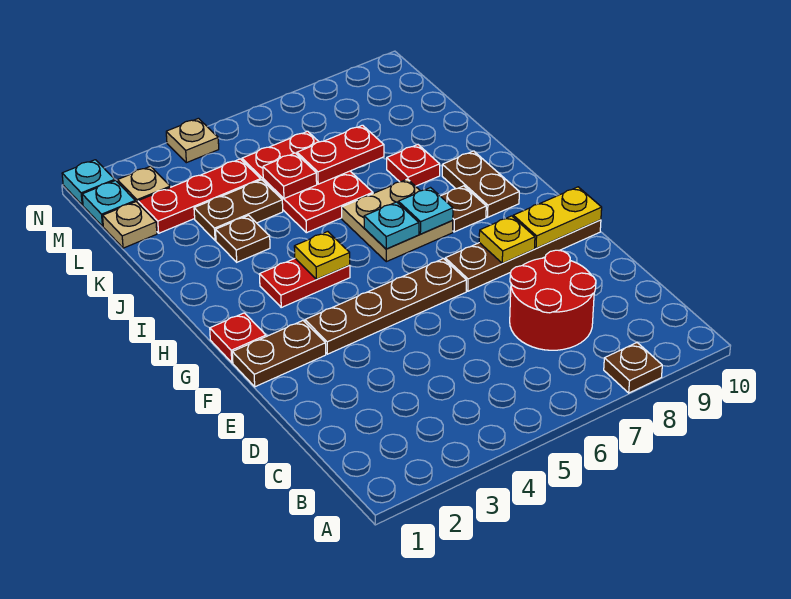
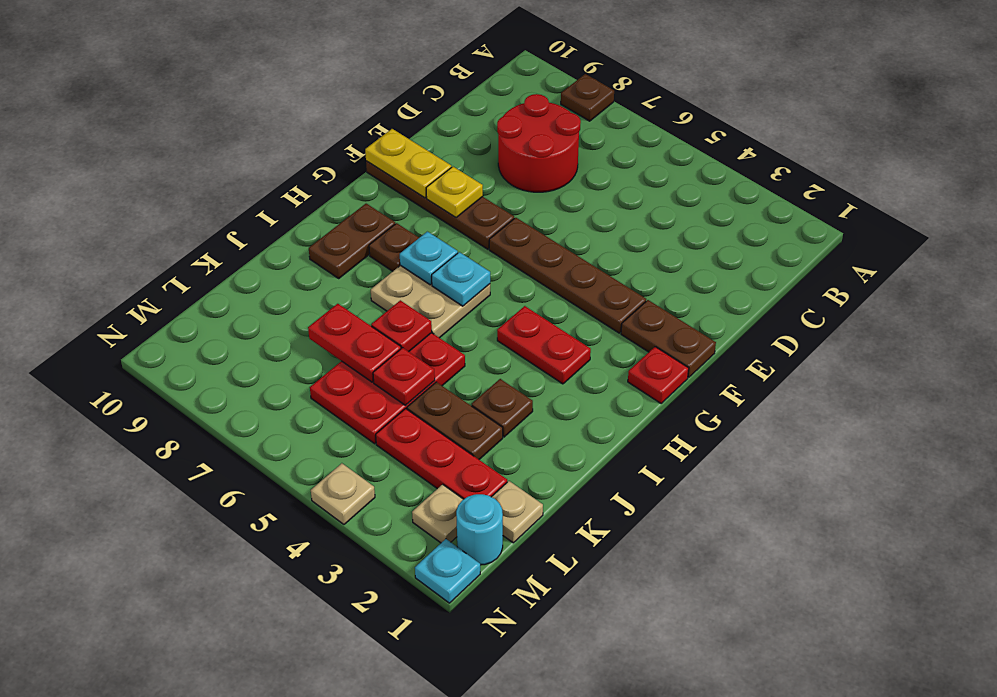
yellow 1x1 plate [294,232,350,279] -> none
red 1x1 plate [387,145,440,186] -> red 1x1 plate moved to [371,300,432,352]
cyan 1x1 plate [82,180,135,226] -> cyan 1x1 round brick [456,494,503,565]

